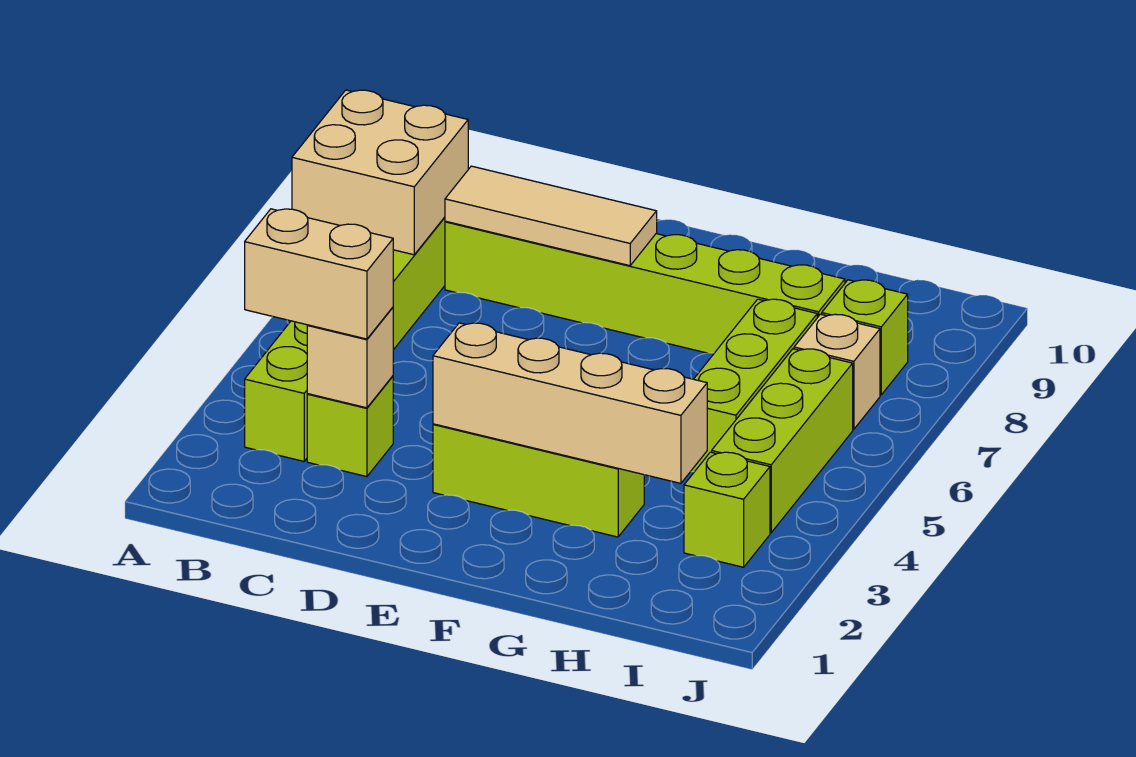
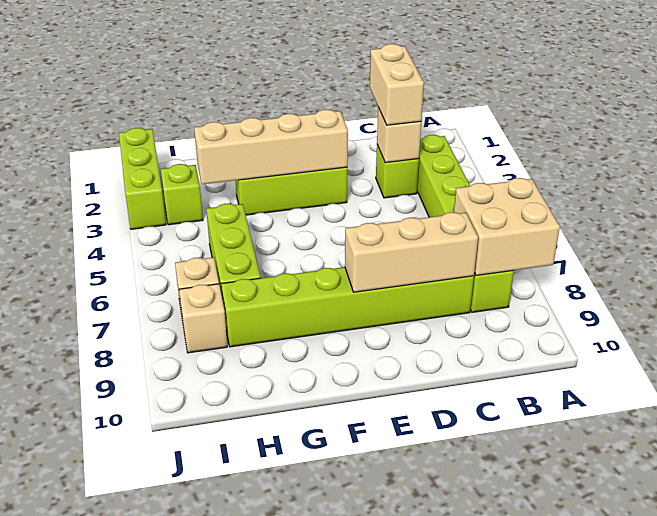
tan 1x2 brick [245,209,393,339] -> tan 1x2 brick turned to [370,44,424,125]
tan 1x3 tile [445,166,657,266] -> tan 1x3 brick [345,212,478,292]
lime 1x3 brick [712,349,853,533] -> lime 1x3 brick moved to [119,128,166,229]
lime 1x1 brick [822,280,908,395] -> tan 1x1 brick [179,284,227,353]

